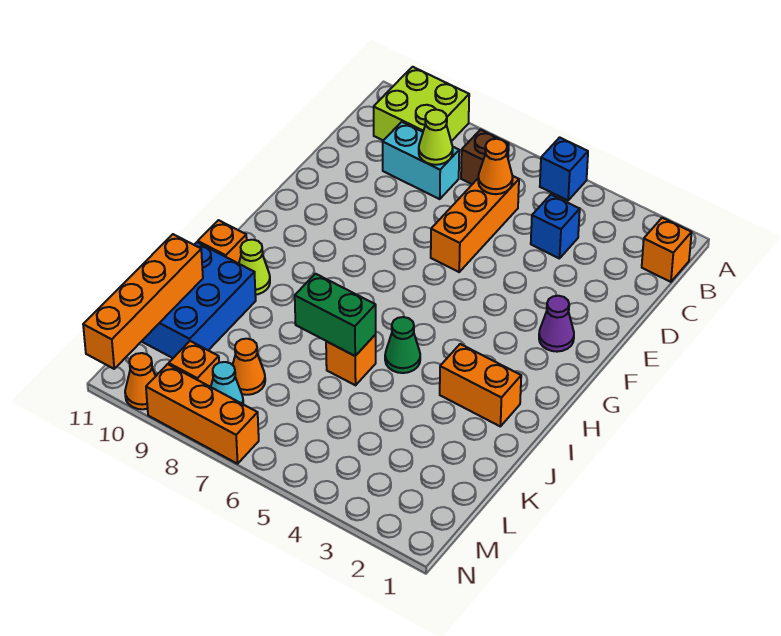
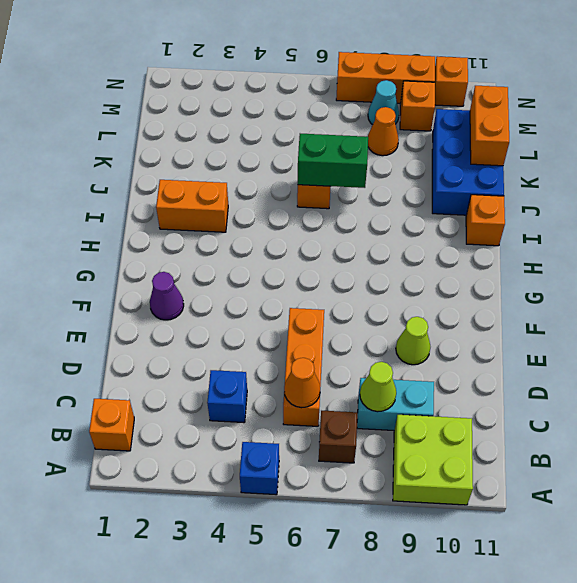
green 1x1 cone [385,317,420,373] -> none
lime 1x1 cone [239,240,270,295] -> lime 1x1 cone moved to [396,317,430,365]
orange 1x4 brick [83,234,203,369] -> orange 1x2 brick [470,86,509,166]
orange 1x1 cone [125,353,156,409] -> orange 1x1 brick [435,56,468,106]

